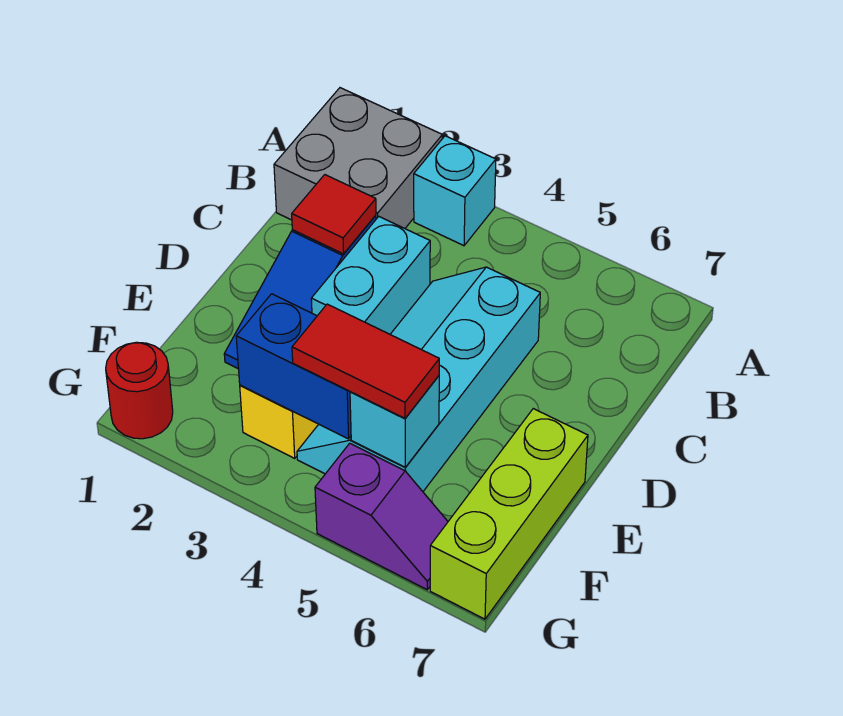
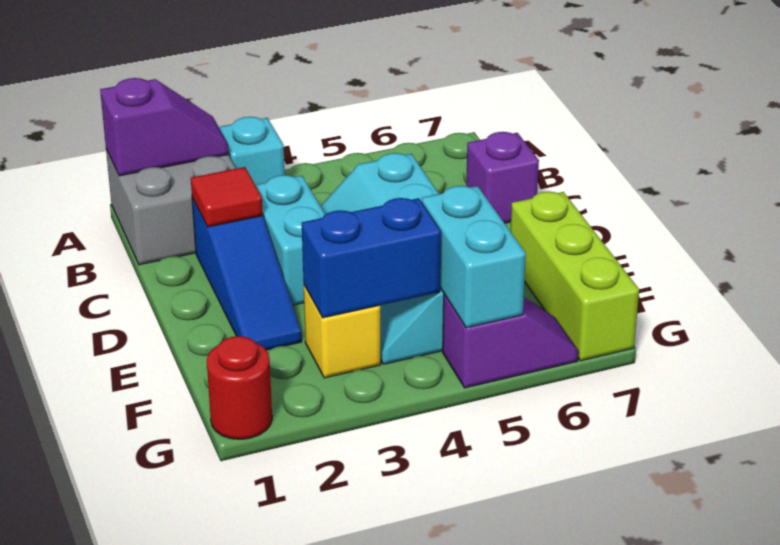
none -> purple 1x2 slope [100,78,229,176]
none -> purple 1x1 brick [466,132,539,223]
red 1x2 tile [292,304,439,418] -> none
cyan 1x1 brick [350,376,439,467] -> cyan 1x2 brick [422,186,526,328]

